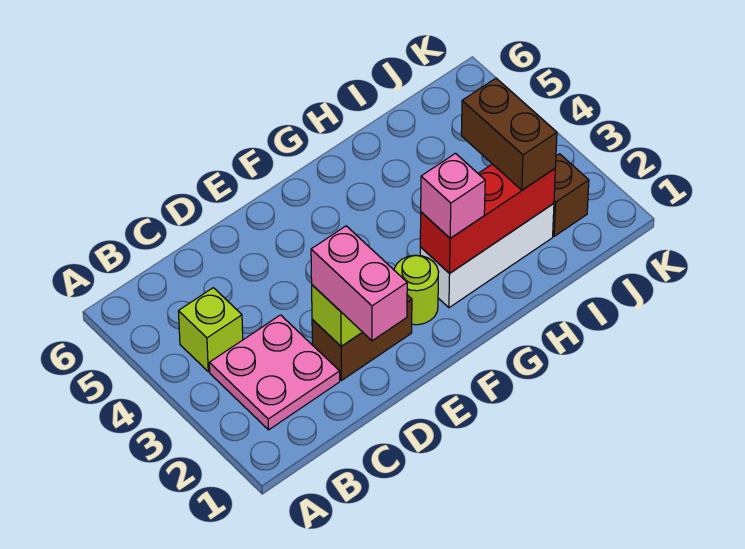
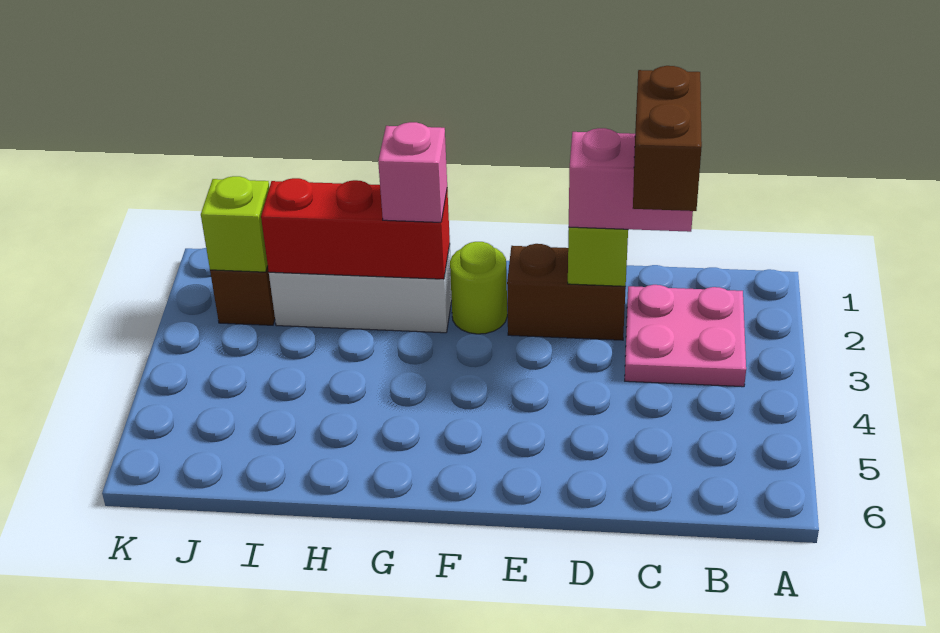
lime 1x1 brick [178,288,243,372] -> lime 1x1 brick moved to [201,176,269,272]
pink 1x2 brick [311,226,407,341] -> pink 1x2 brick turned to [569,128,693,232]
brown 1x2 brick [461,78,557,190] -> brown 1x2 brick moved to [633,66,702,211]

